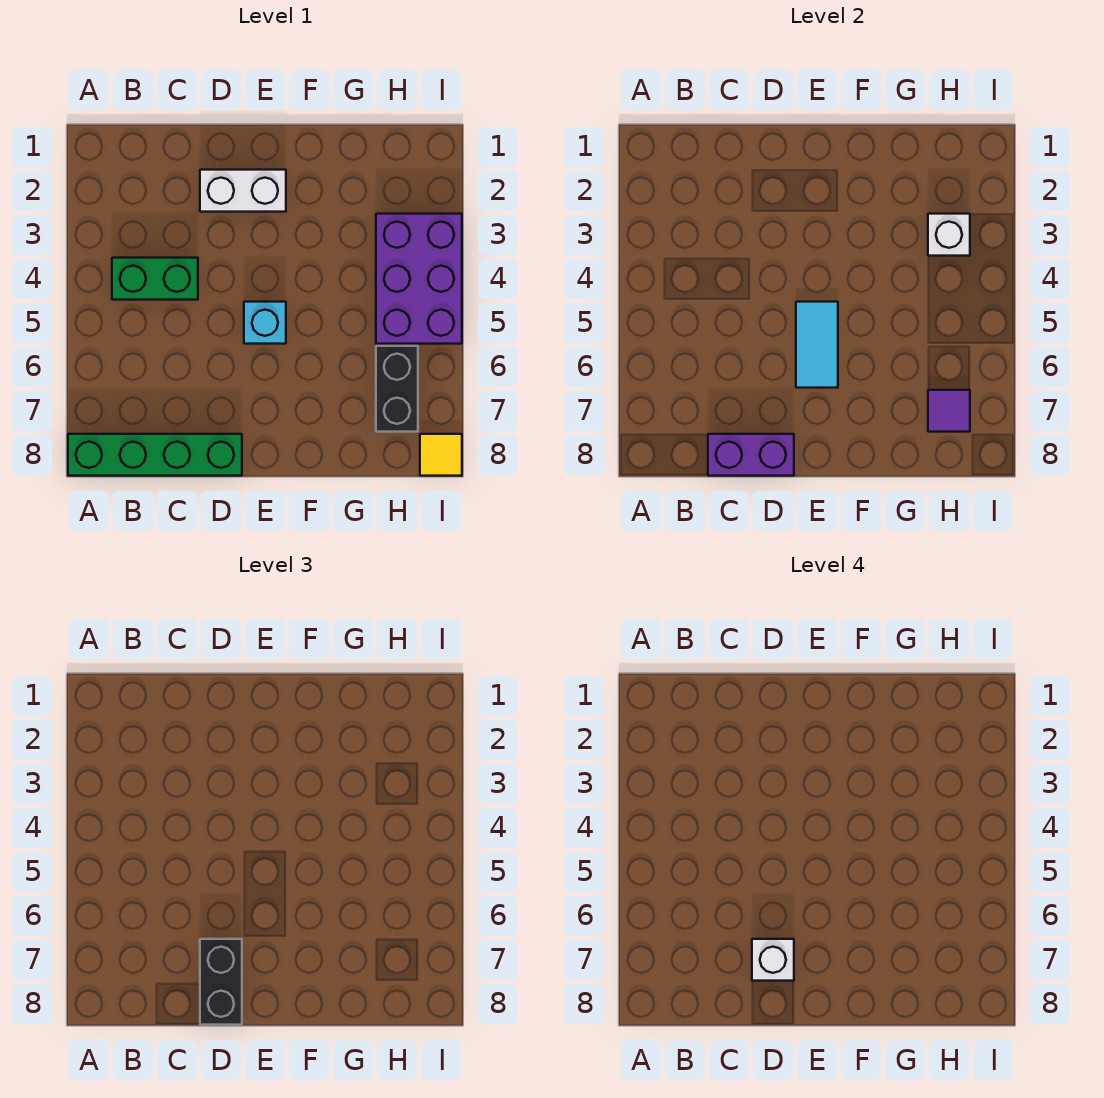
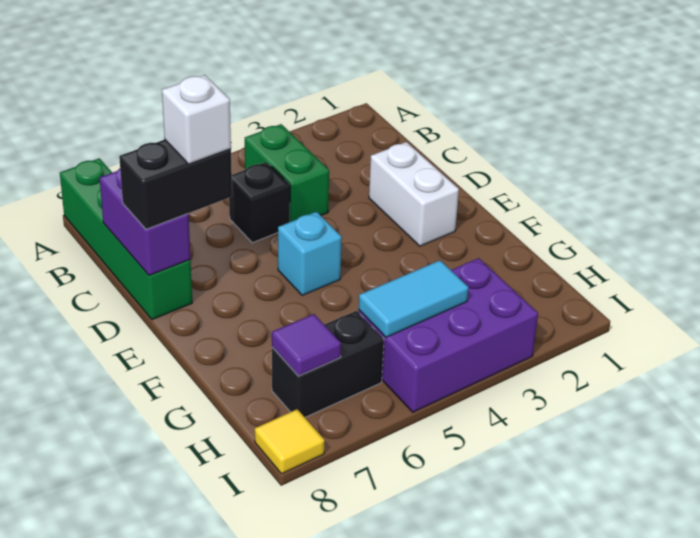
none -> black 1x1 brick [229,162,290,243]
cyan 1x2 tile [796,302,838,388] -> cyan 1x2 tile moved to [359,260,469,337]
white 1x1 brick [928,214,970,256] -> none

